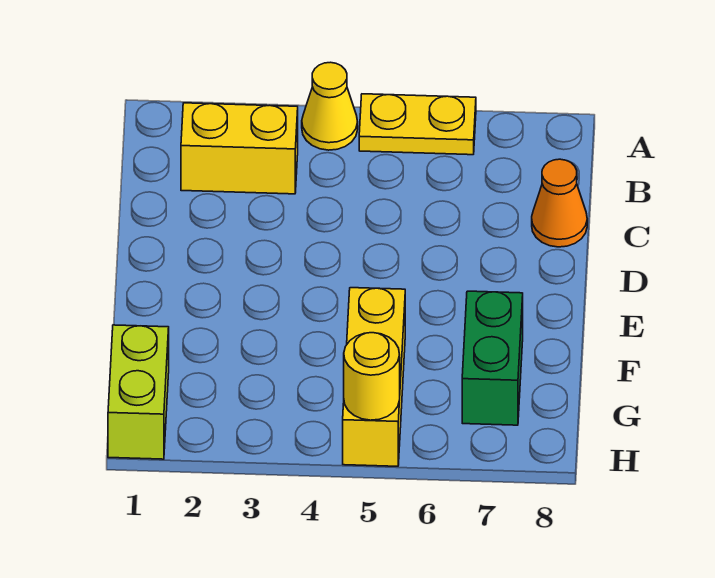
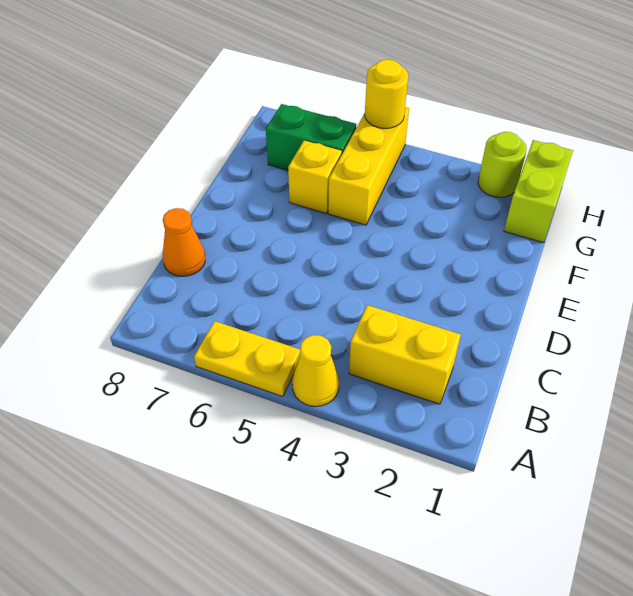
none -> yellow 1x1 brick [288,141,342,213]
green 1x2 brick [462,291,523,425] -> green 1x2 brick turned to [266,104,356,170]
none -> lime 1x1 round brick [478,132,527,197]

